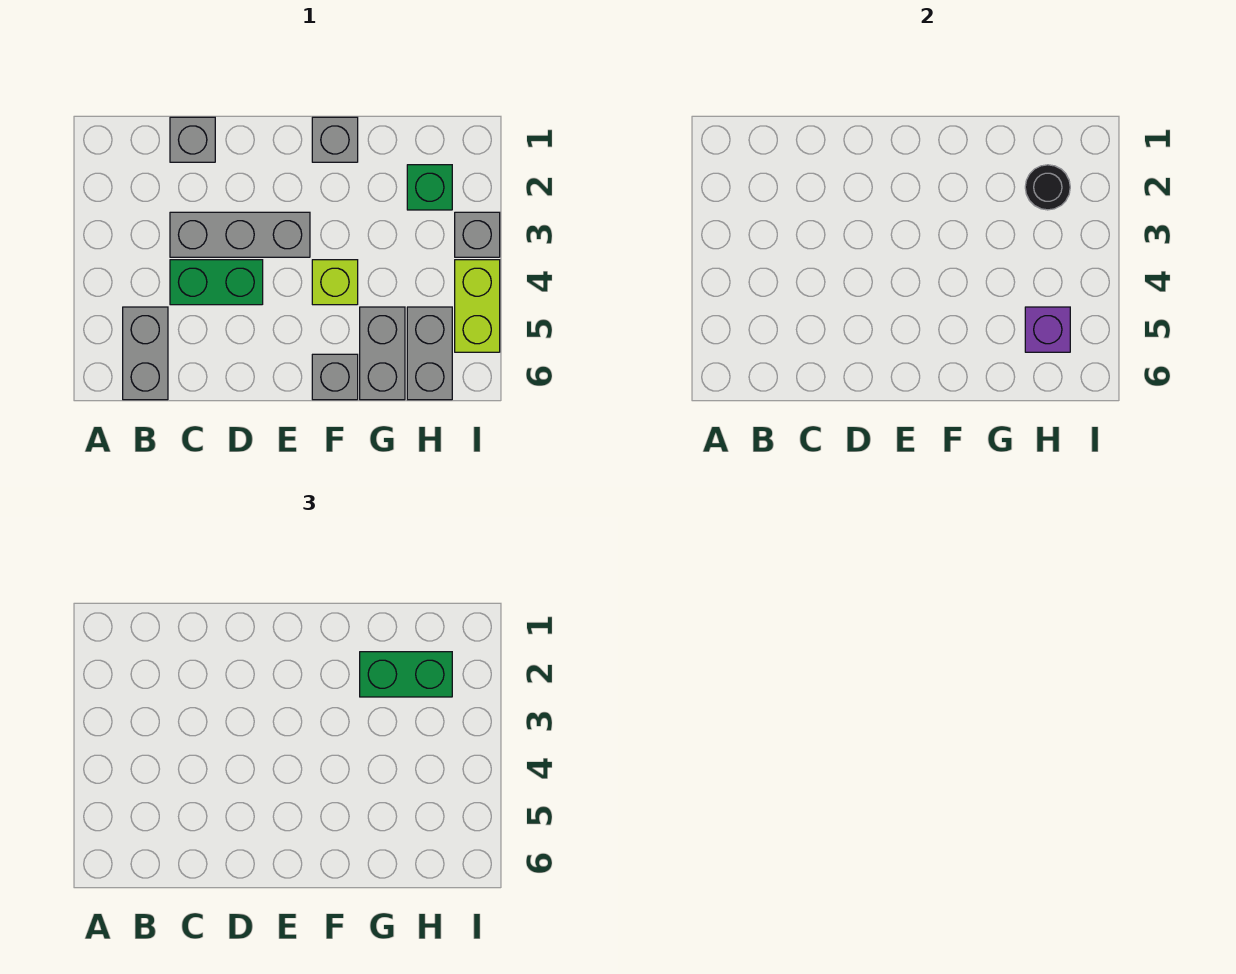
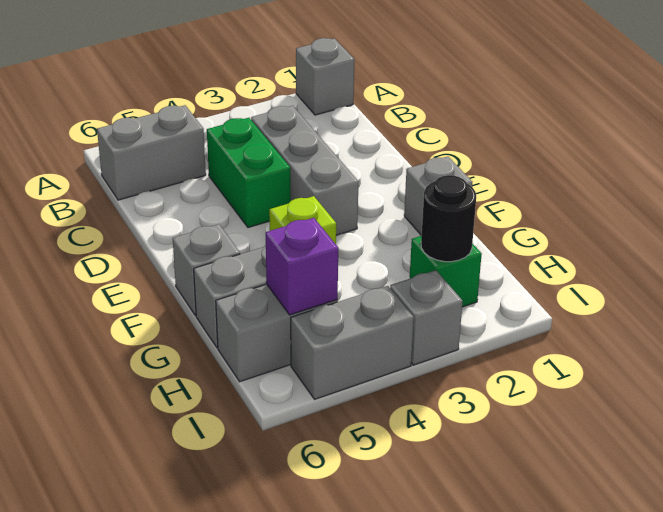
grey 1x1 brick [170,117,215,162] -> grey 1x1 brick moved to [296,38,354,115]
green 1x2 brick [360,652,452,697] -> none
lime 1x2 brick [455,260,500,352] -> grey 1x2 brick [291,286,414,399]

